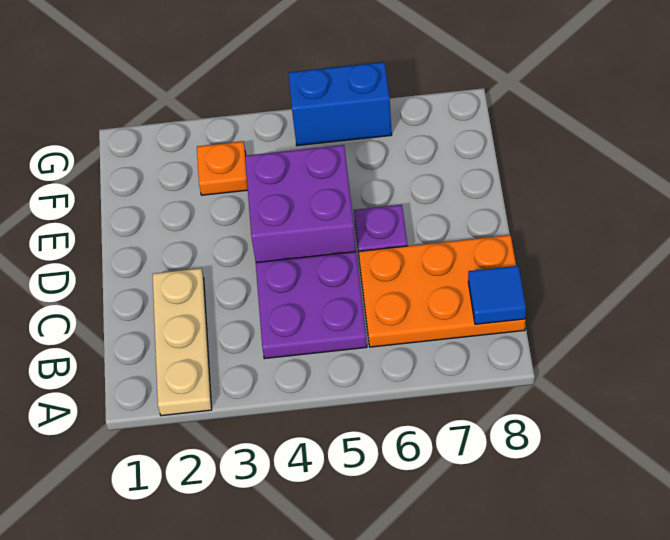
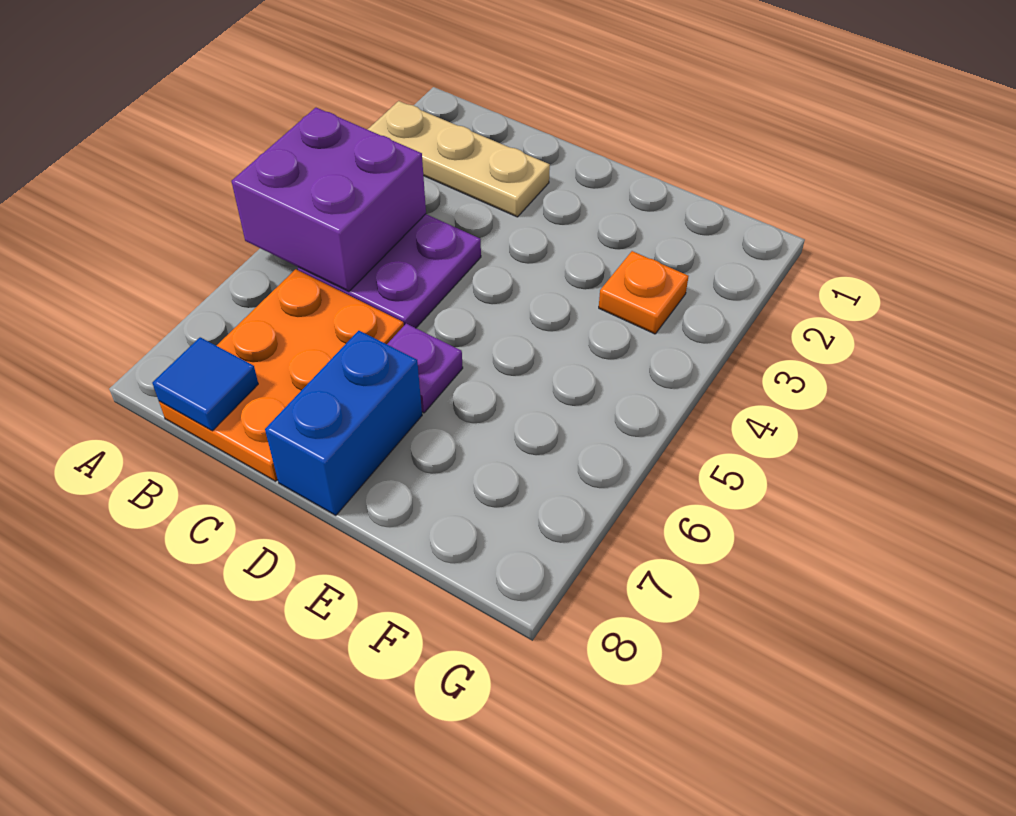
purple 2x2 brick [245,145,356,262] -> purple 2x2 brick moved to [232,108,426,292]
blue 1x2 brick [288,62,392,146] -> blue 1x2 brick moved to [265,331,422,515]

